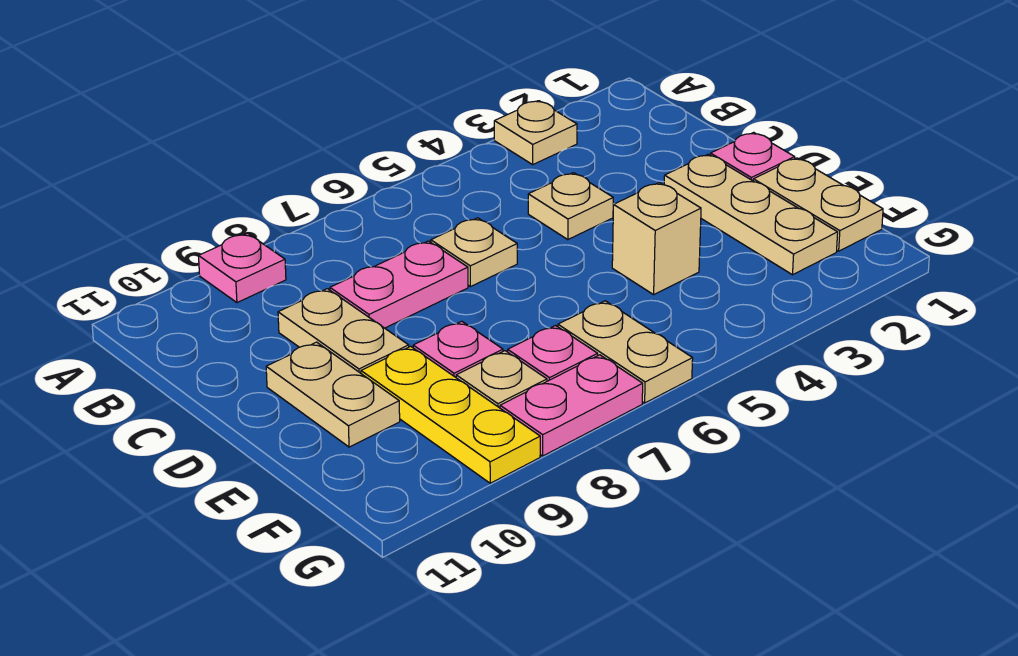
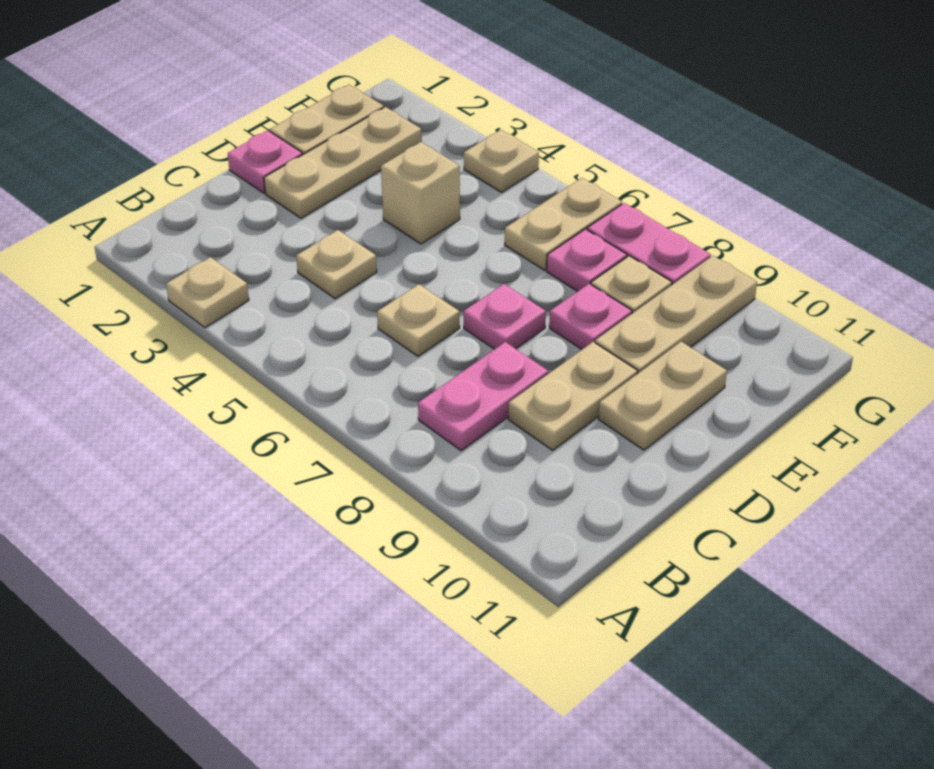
pink 1x1 plate [199,233,286,303] -> pink 1x1 plate moved to [464,284,546,349]
pink 1x2 plate [330,241,468,328] -> pink 1x2 plate turned to [418,342,548,451]
yellow 1x3 plate [361,346,540,483] -> tan 1x3 plate [595,256,757,374]
none -> tan 1x1 plate [464,130,539,192]

